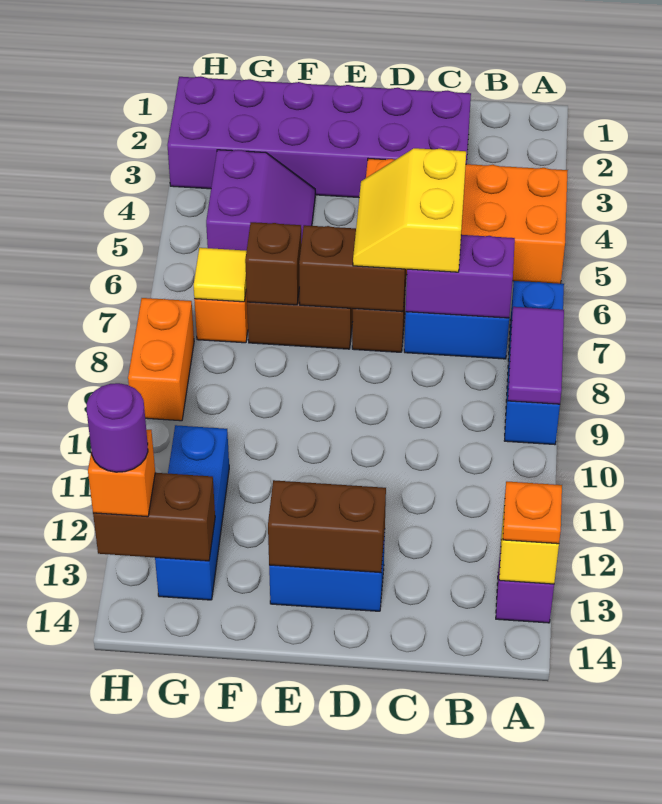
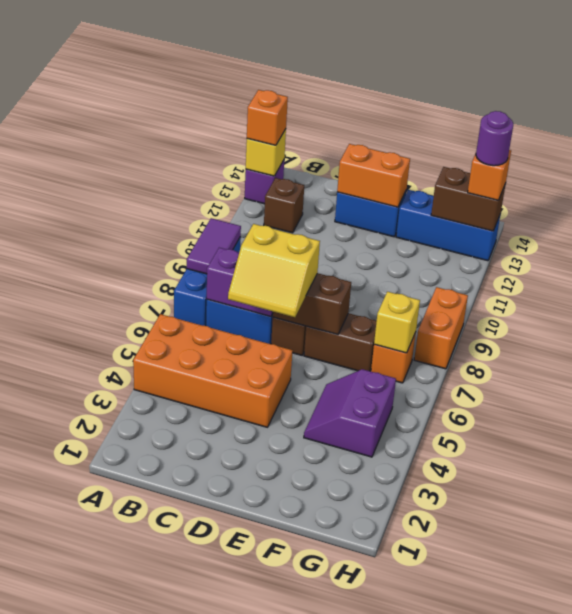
orange 1x1 plate [503,482,562,544] -> orange 1x1 brick [247,90,288,145]
purple 2x6 brick [167,76,471,197] -> none
yellow 2x2 slope [353,148,466,272] -> yellow 2x2 slope turned to [228,224,320,317]
brown 1x2 brick [268,480,386,573] -> orange 1x2 brick [337,144,410,207]
brown 1x1 brick [245,222,301,305] -> brown 1x1 brick moved to [264,178,304,233]
yellow 1x1 tile [194,248,247,302] -> yellow 1x1 brick [374,292,420,353]
blue 1x3 brick [155,425,229,600] -> blue 1x3 brick turned to [396,190,500,261]

